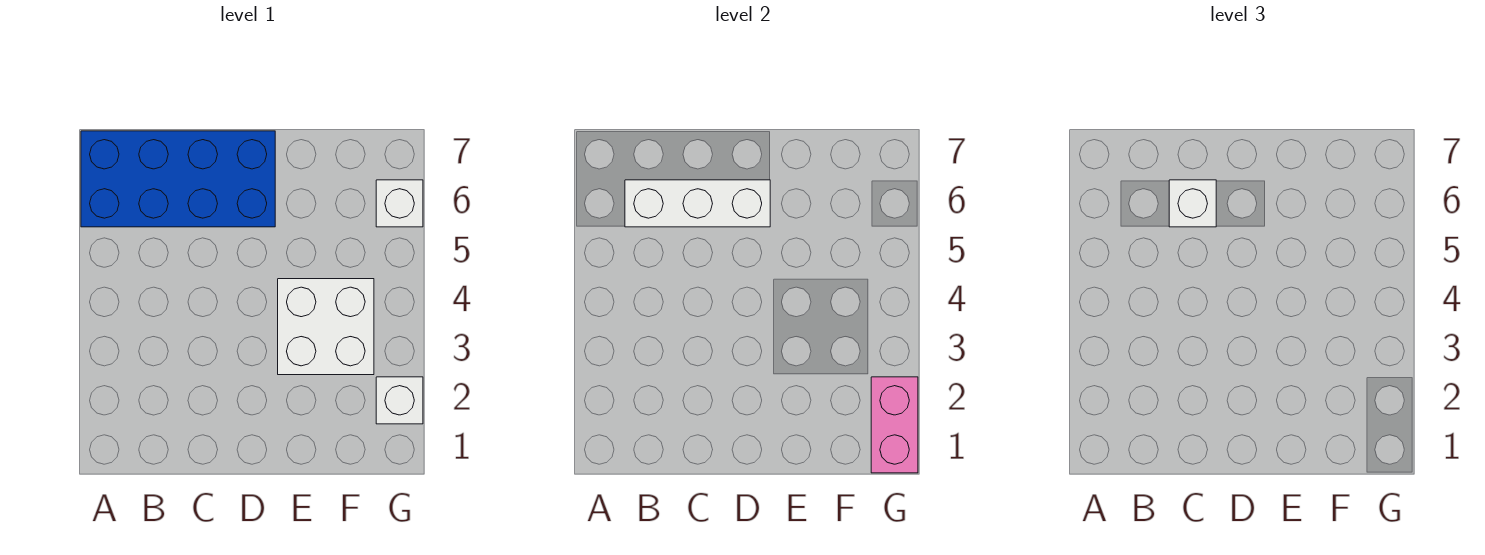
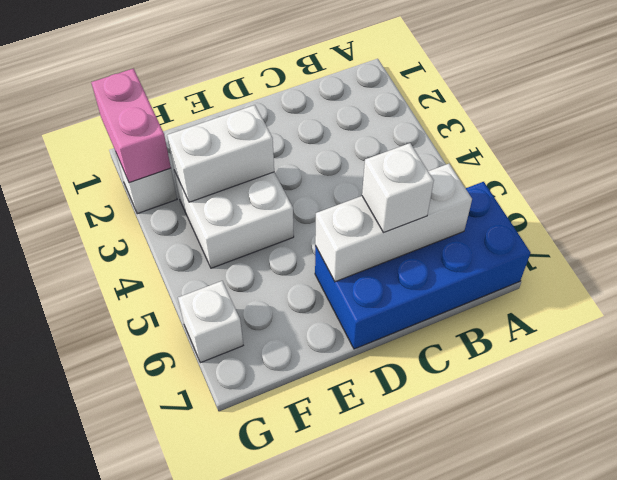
none -> white 1x2 brick [167,105,274,202]

